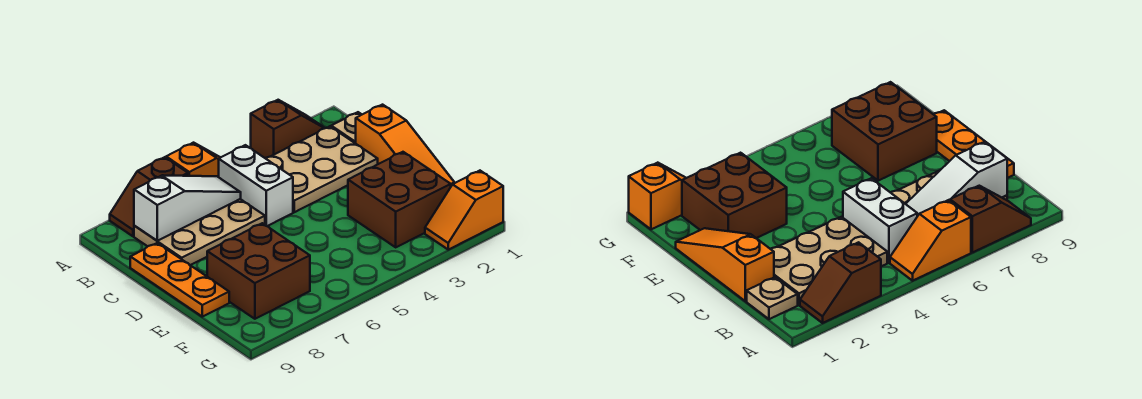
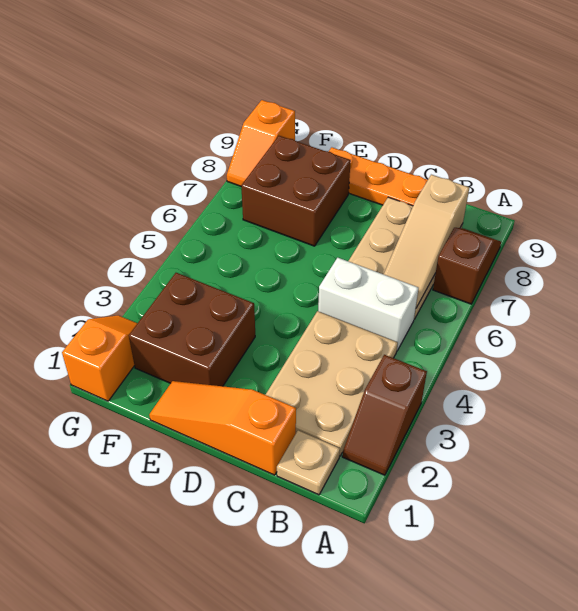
orange 1x2 slope [166,143,220,177] -> orange 1x2 slope moved to [227,100,295,186]
white 1x3 slope [134,175,241,241] -> tan 1x3 slope [384,175,469,308]

